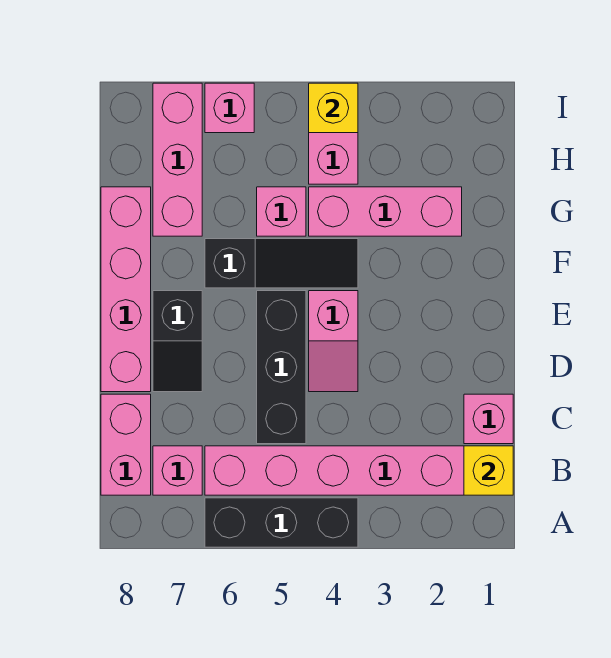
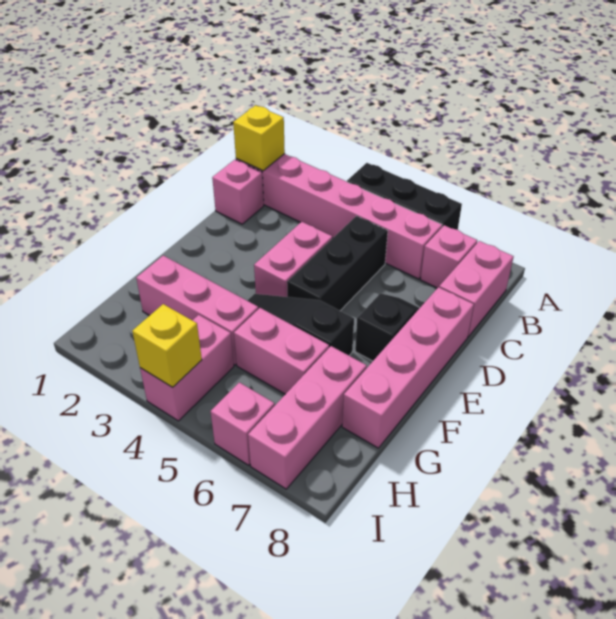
pink 1x2 slope [309,291,358,392] -> pink 1x2 brick [254,222,332,297]
pink 1x1 brick [257,187,306,236] -> pink 1x2 brick [234,308,329,394]

